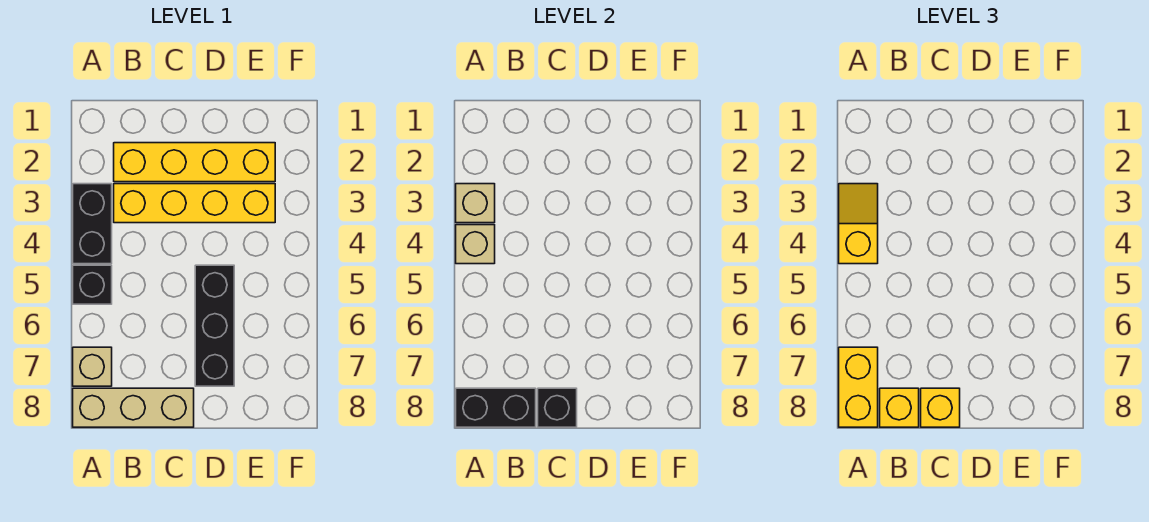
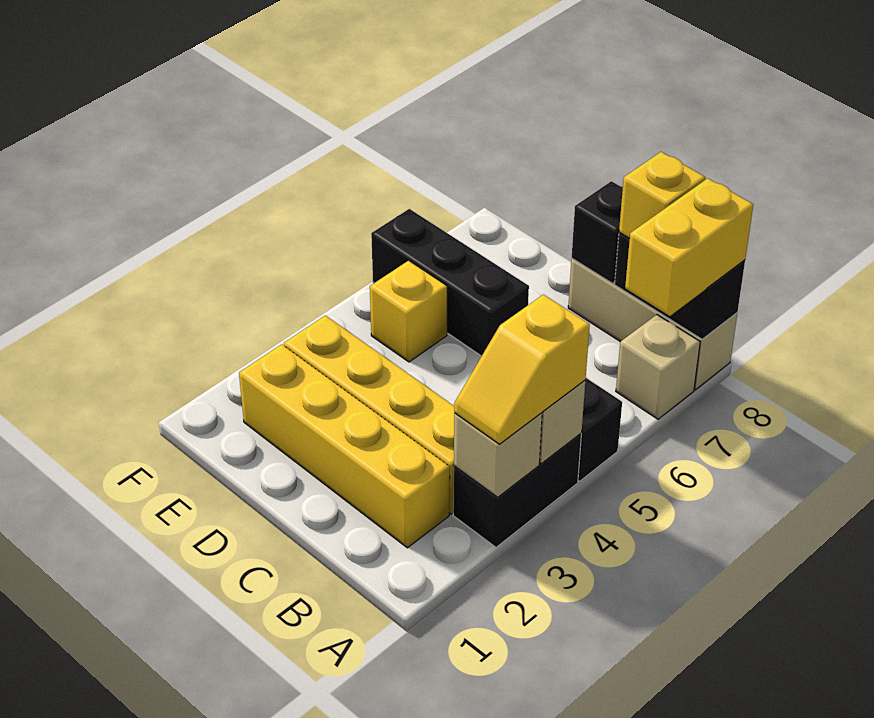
yellow 1x1 brick [921,388,960,427] -> yellow 1x1 brick moved to [370,261,447,362]
black 1x3 brick [195,265,234,386] -> black 1x3 brick turned to [371,209,529,356]

